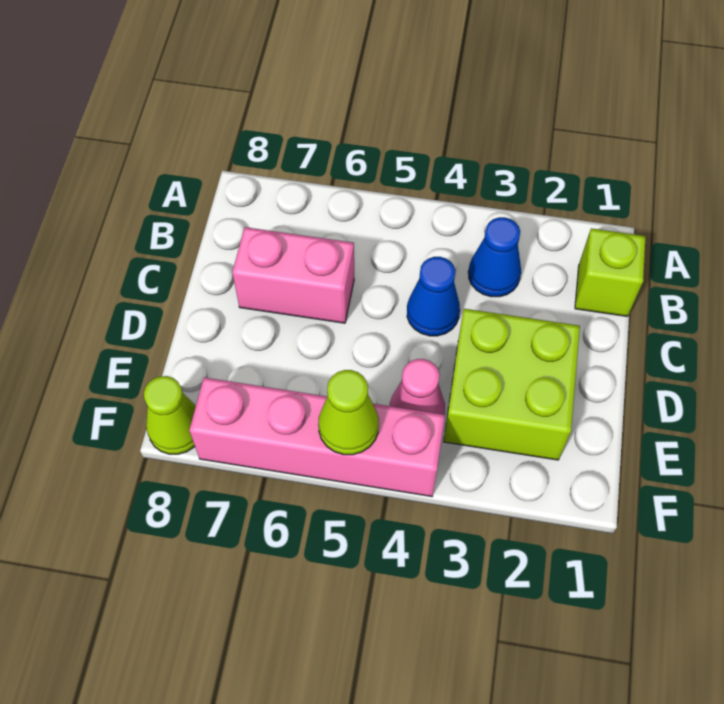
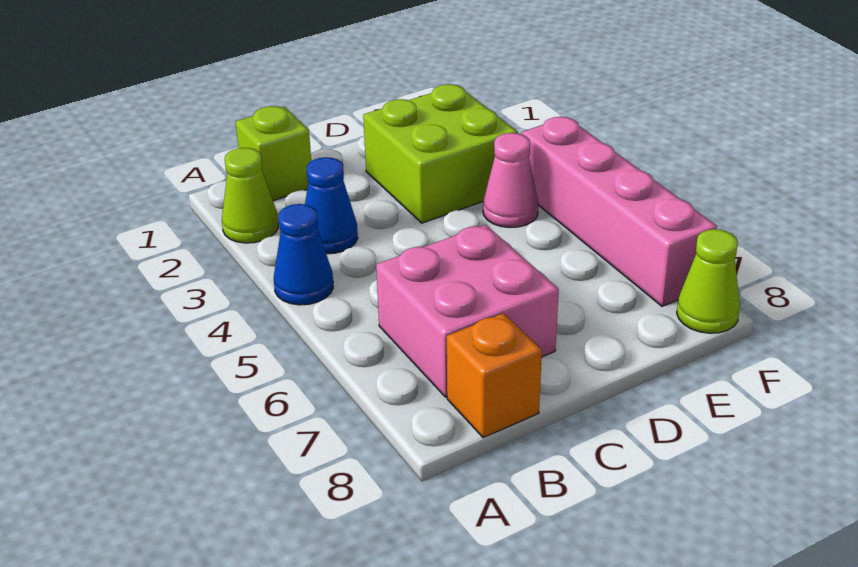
none -> orange 1x1 brick [447,313,542,438]
blue 1x1 cone [407,257,460,336] -> blue 1x1 cone moved to [274,204,333,305]
pink 1x2 brick [232,227,354,323] -> pink 2x2 brick [376,225,559,397]
lime 1x1 cone [318,370,379,455] -> lime 1x1 cone moved to [222,148,278,243]

